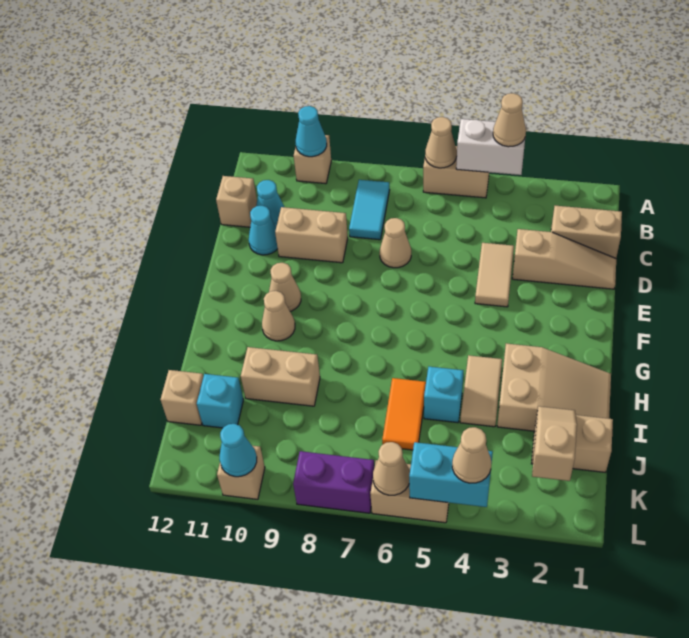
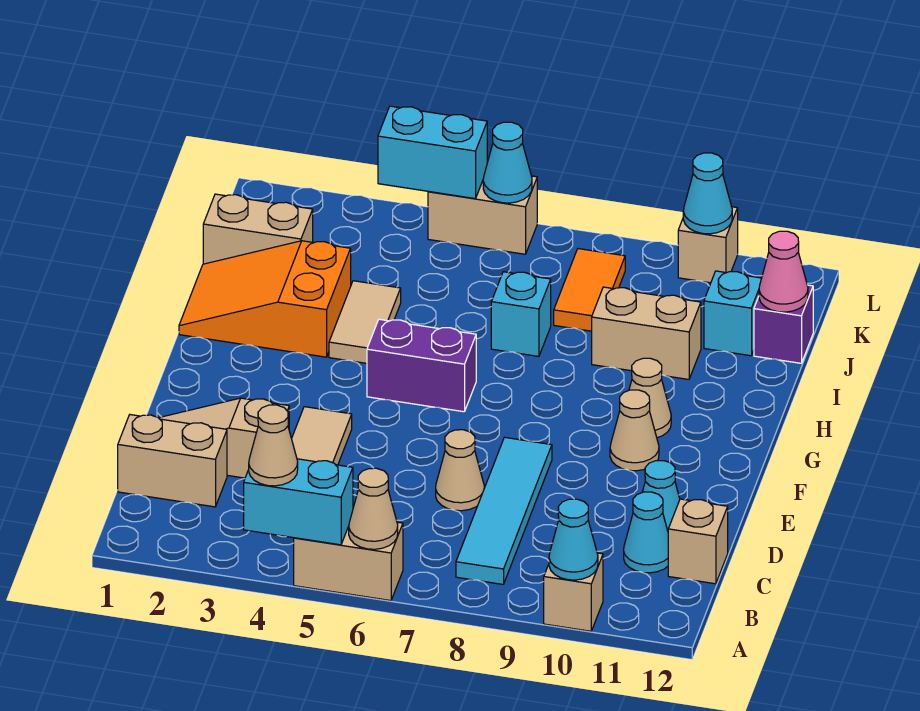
white 1x2 brick [456,119,527,175] -> cyan 1x2 brick [244,459,353,545]
cyan 1x2 tile [349,180,390,240] -> cyan 1x4 tile [456,437,552,584]
tan 1x2 brick [275,207,348,263] -> none
tan 2x3 slope [497,343,611,431] -> orange 2x3 slope [179,241,351,357]
cyan 1x1 brick [424,367,463,423] -> cyan 1x1 brick moved to [491,272,551,356]
orange 1x2 tile [382,378,426,450] -> orange 1x2 tile moved to [554,249,625,331]
tan 1x2 slope [532,406,577,481] -> none
tan 1x1 brick [161,370,203,425] -> purple 1x1 brick [754,285,813,363]
none -> pink 1x1 cone [759,231,808,312]
tan 1x1 cone [452,427,491,483] -> none
tan 1x1 cone [373,442,410,495] -> cyan 1x1 cone [483,122,532,203]
purple 1x2 brick [293,451,374,513] -> purple 1x2 brick moved to [367,319,476,412]

